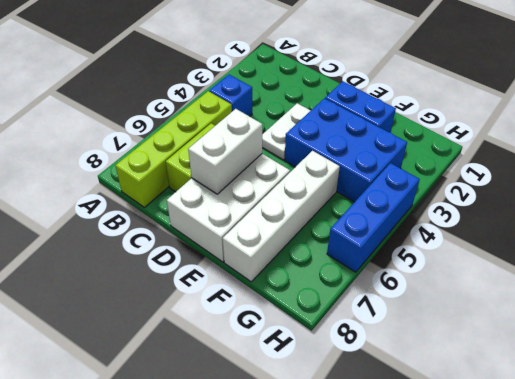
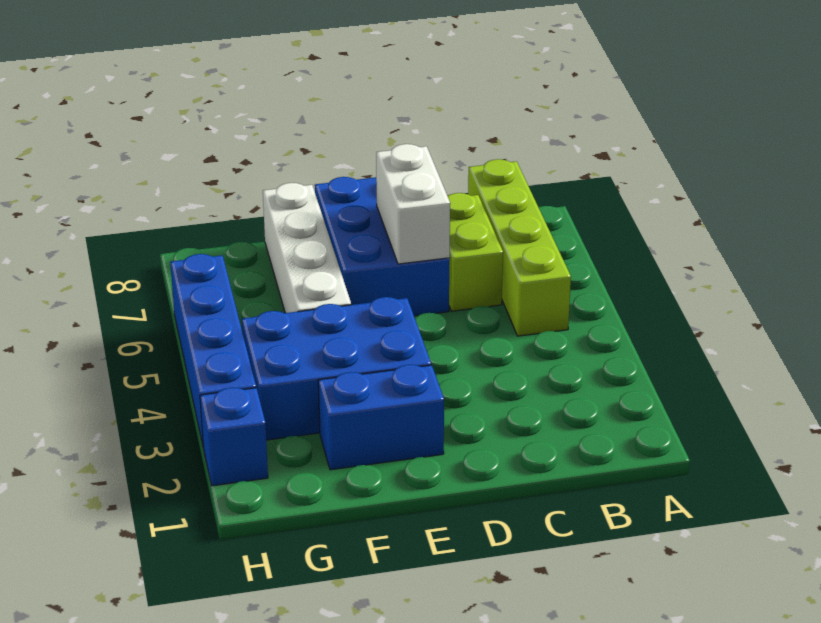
blue 1x1 brick [209,75,252,116] -> blue 1x1 brick moved to [200,387,268,486]
white 1x2 plate [262,103,311,160] -> none
white 2x3 brick [167,154,290,262] -> blue 2x3 brick [315,177,450,316]
blue 1x3 brick [327,163,420,272] -> blue 1x4 brick [170,254,256,448]

